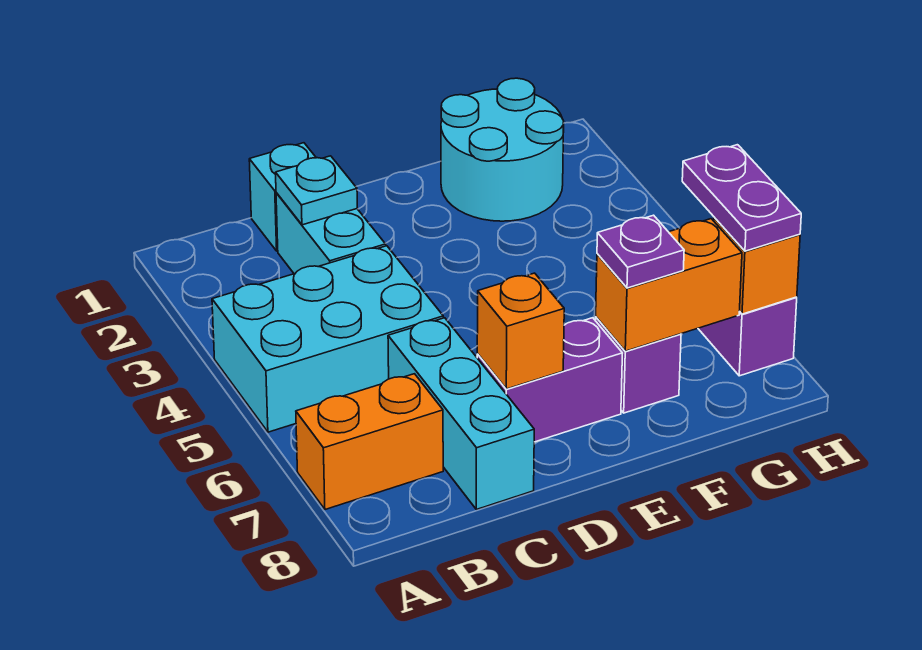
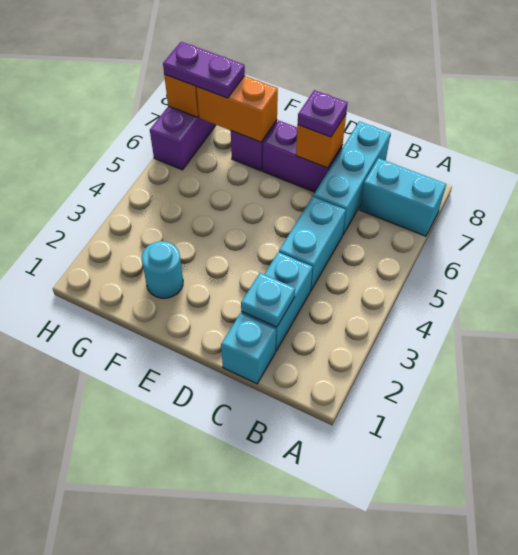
cyan 2x3 brick [212,246,443,432] -> cyan 1x2 brick [279,197,346,291]
orange 1x2 brick [296,374,443,509] -> cyan 1x2 brick [360,158,446,236]
cyan 2x2 round brick [441,78,564,221] -> cyan 1x1 round brick [142,241,183,298]
purple 1x1 plate [597,215,684,288] -> purple 1x1 plate moved to [298,90,348,137]
purple 1x2 plate [682,145,801,251] -> purple 1x2 plate turned to [163,42,245,98]

